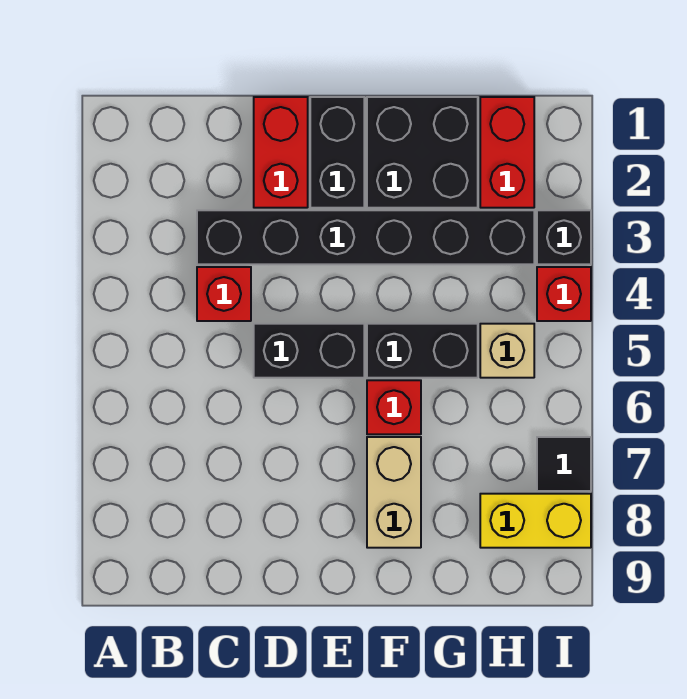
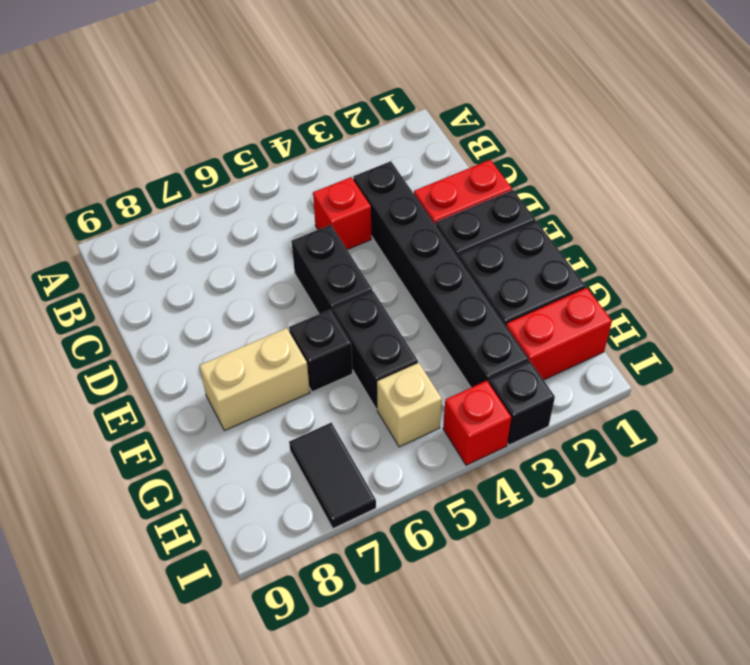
red 1x1 brick [367,380,421,434] -> black 1x1 brick [289,309,353,392]
yellow 1x2 brick [480,494,591,548] -> none
black 1x1 tile [537,437,591,491] -> black 1x2 tile [289,423,376,528]

